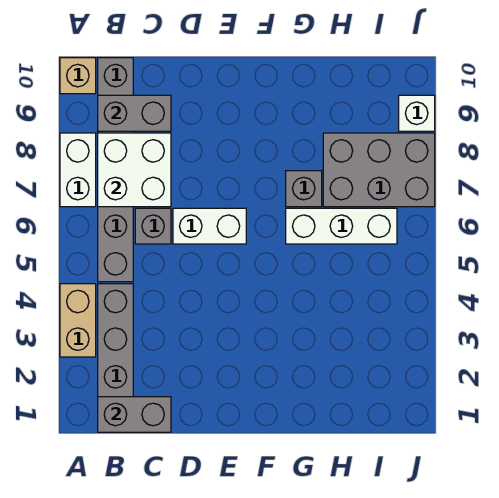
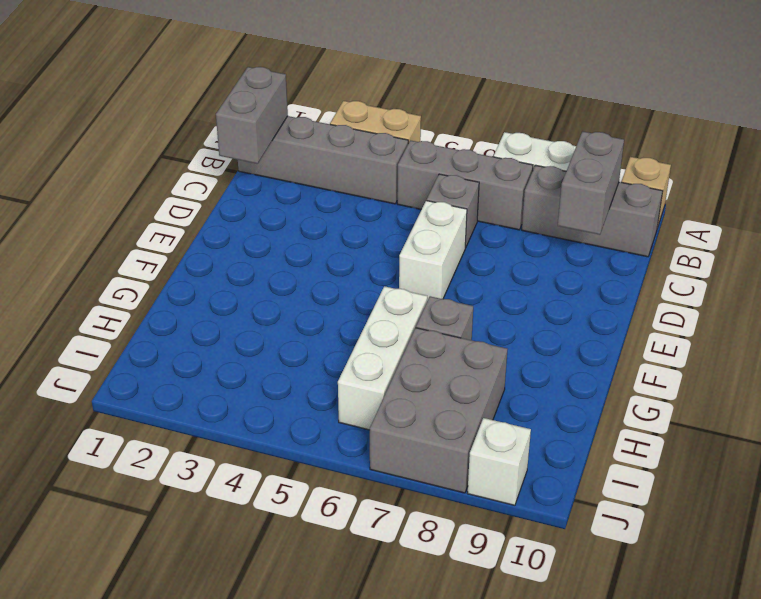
white 2x2 brick [98,133,171,207] -> none

